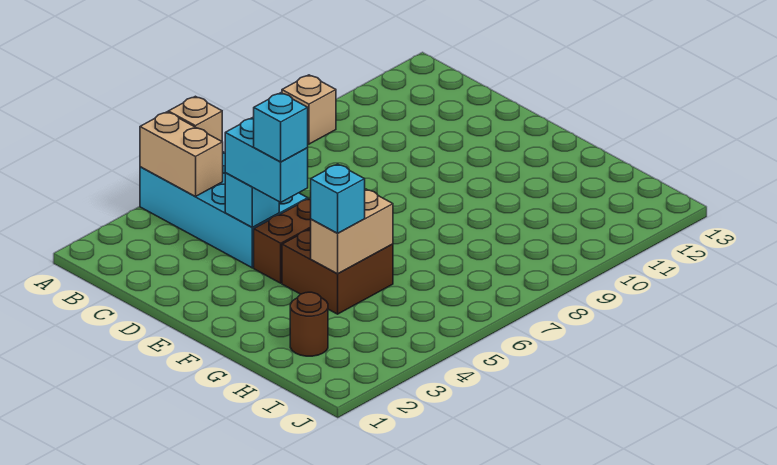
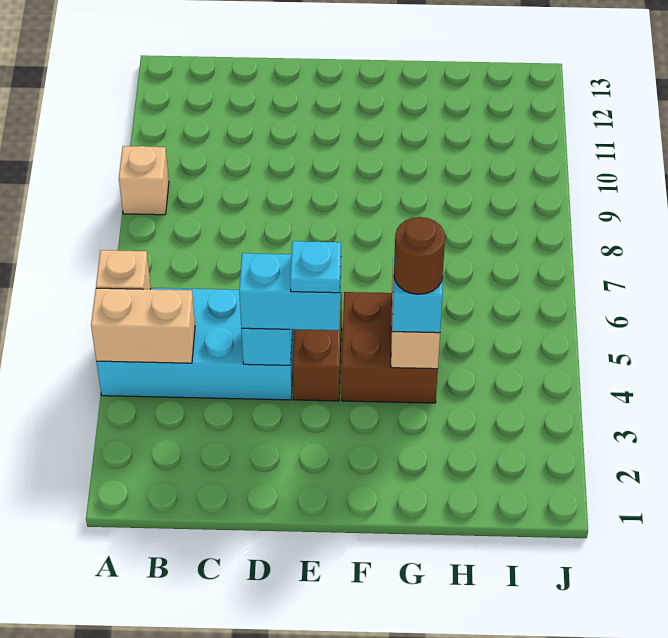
cyan 1x1 brick [254,93,308,162] -> cyan 1x1 plate [290,241,341,293]
brown 1x1 round brick [290,292,328,356] -> brown 1x1 round brick moved to [394,217,445,294]

